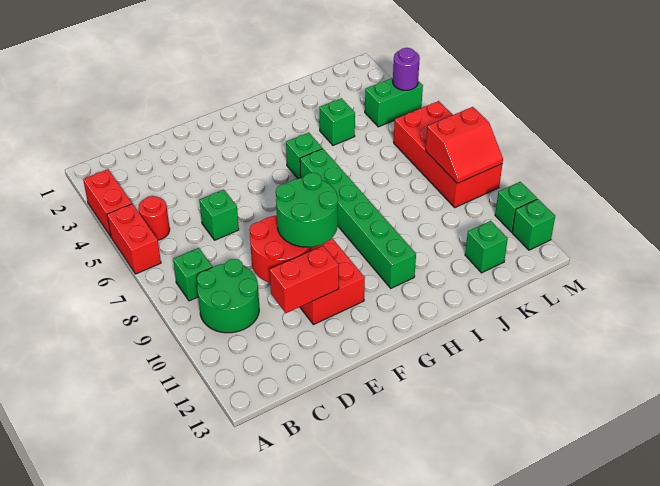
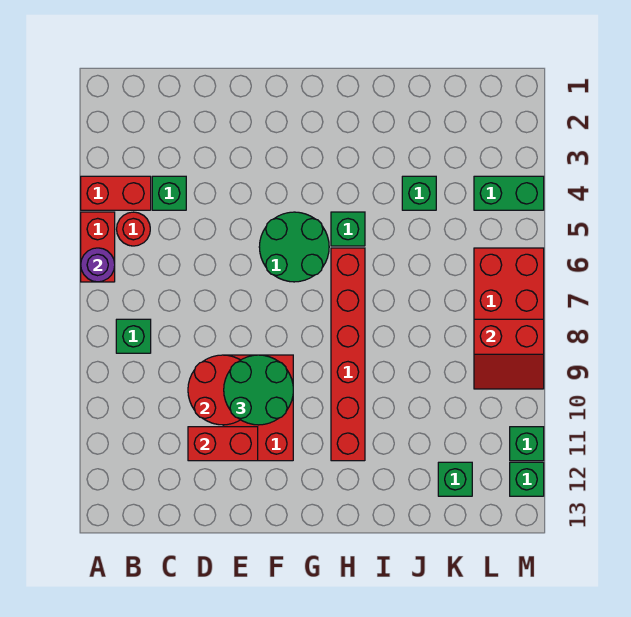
red 1x2 brick [83,169,132,237] -> red 1x2 brick turned to [81,176,151,210]
green 2x2 round brick [197,259,259,333] -> green 2x2 round brick moved to [259,212,329,282]
green 1x1 brick [199,190,239,240] -> green 1x1 brick moved to [152,176,186,210]
green 1x6 brick [300,149,416,288] -> red 1x6 brick [331,248,365,461]
purple 1x1 round brick [393,48,420,90] -> purple 1x1 round brick moved to [81,248,115,282]

